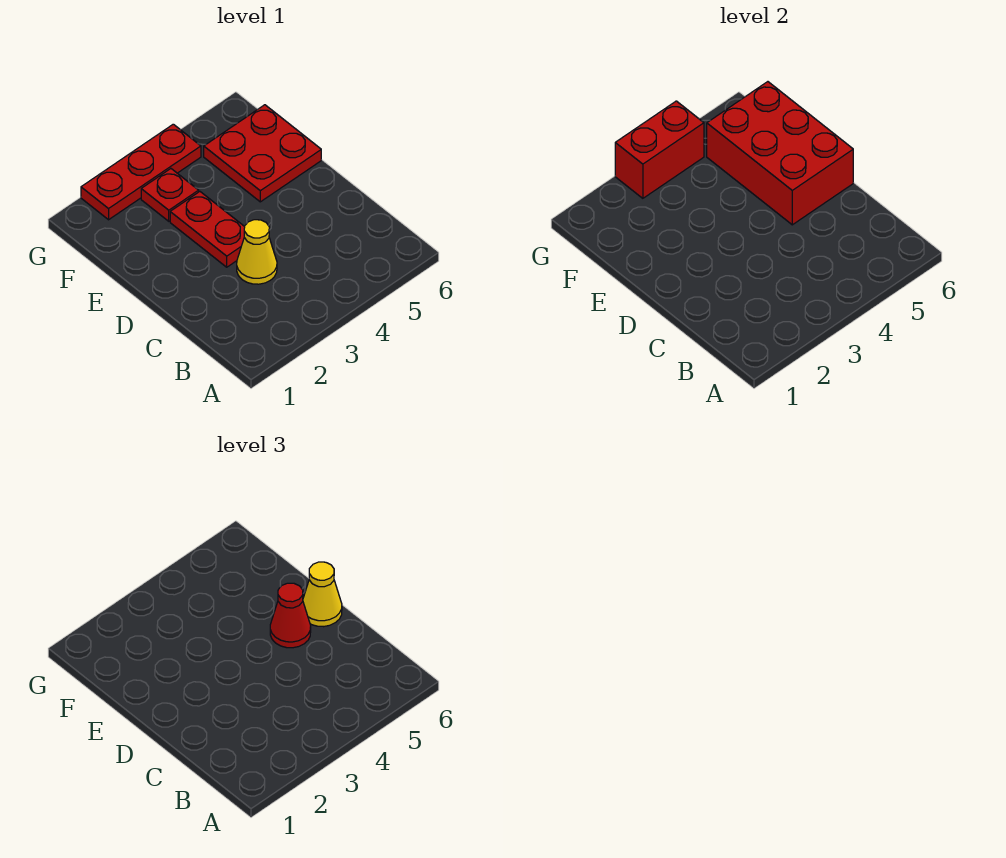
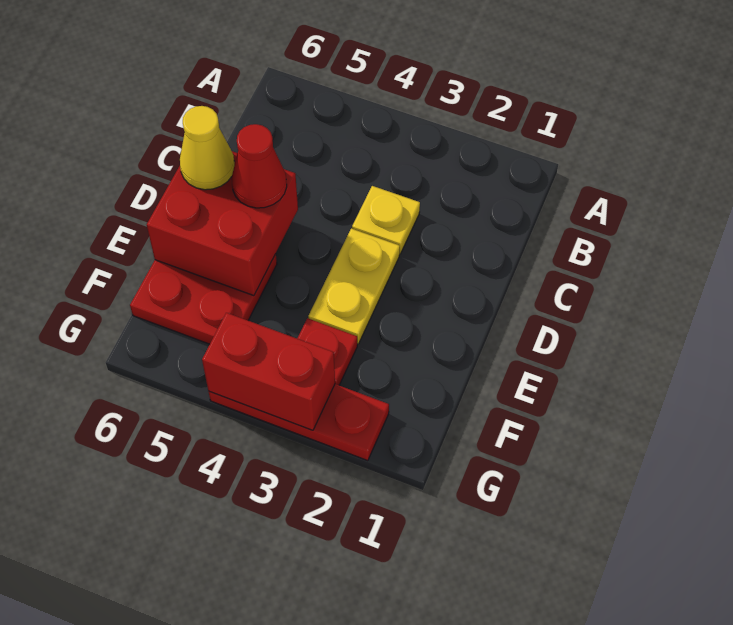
yellow 1x1 cone [237,220,277,284] -> yellow 1x1 plate [352,186,420,254]
red 1x2 plate [170,192,245,267] -> yellow 1x2 plate [308,229,400,344]
red 2x3 brick [707,82,853,225] -> red 2x2 brick [147,151,298,296]

